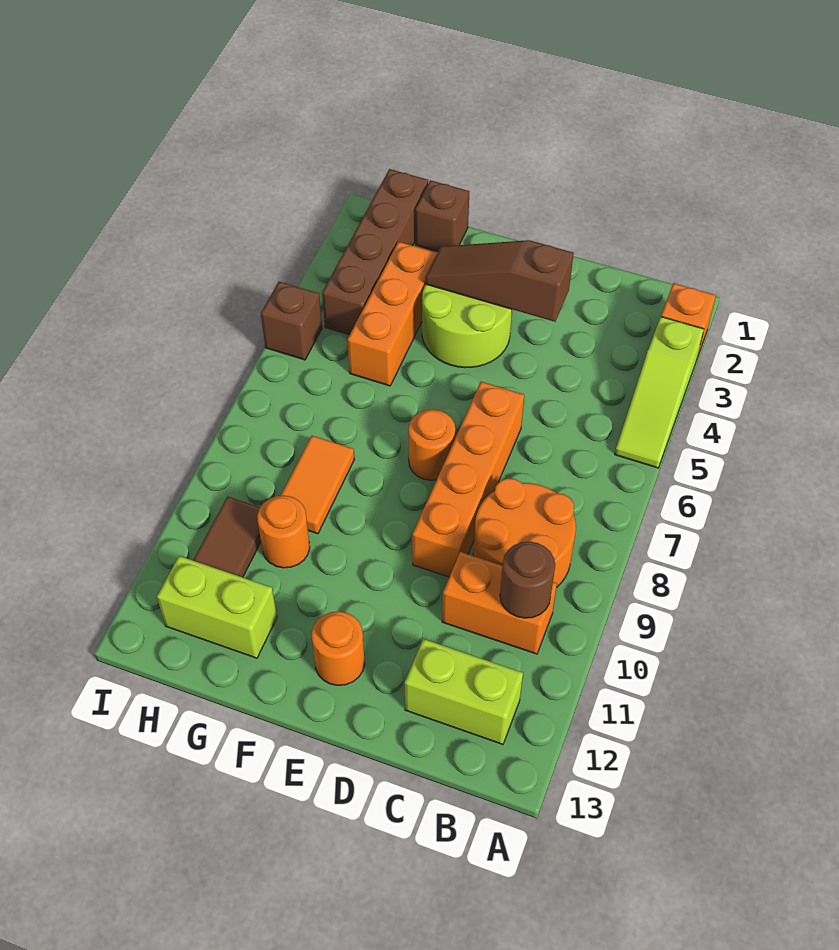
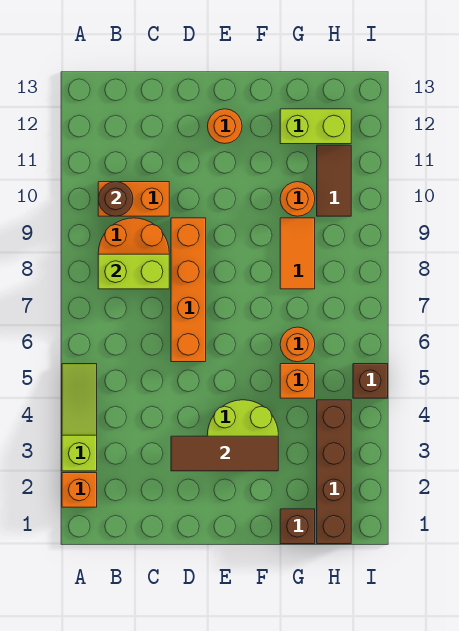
lime 1x2 brick [405,639,523,744] -> lime 1x2 brick moved to [98,254,169,289]
brown 1x3 slope [425,240,574,322] -> brown 1x3 tile [171,436,278,471]
orange 1x1 round brick [409,410,455,480] -> orange 1x1 round brick moved to [280,327,315,362]
orange 1x3 brick [347,242,437,386] -> orange 1x1 brick [280,364,315,398]

